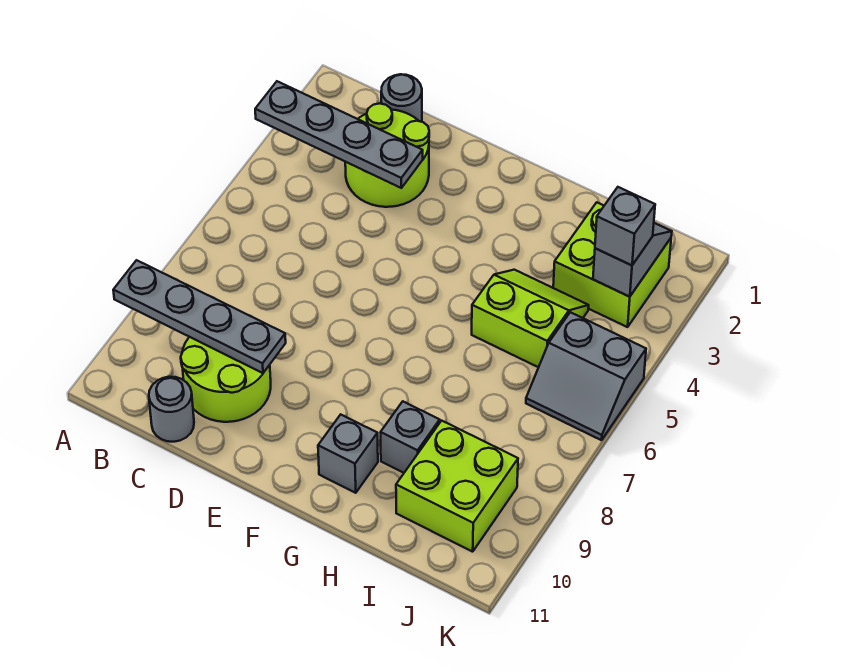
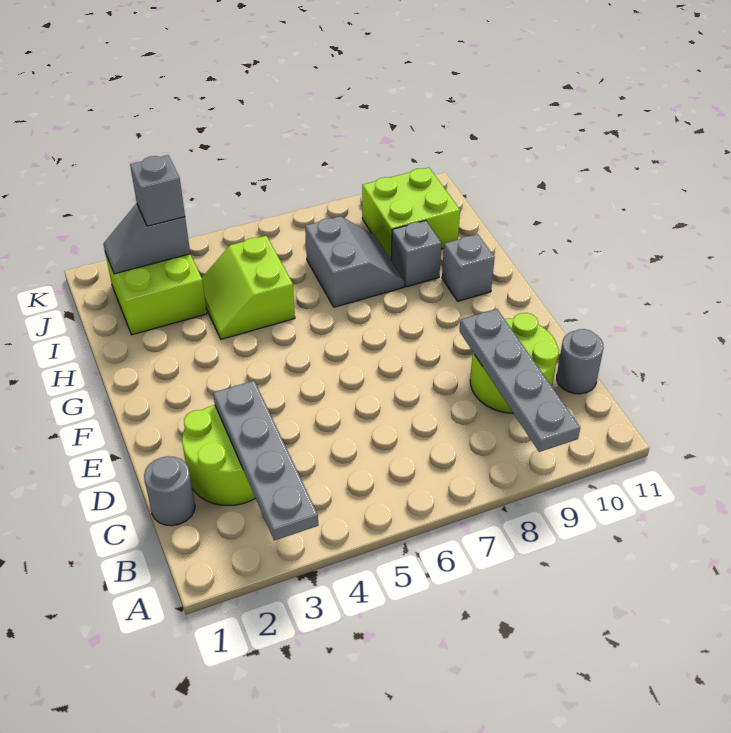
grey 2x2 slope [526,312,646,440] -> grey 2x2 slope moved to [305,216,404,307]

